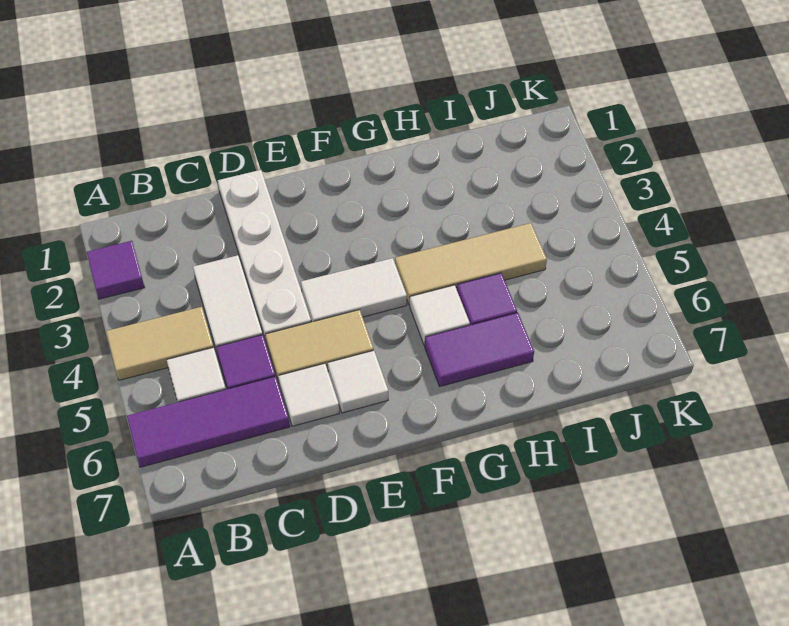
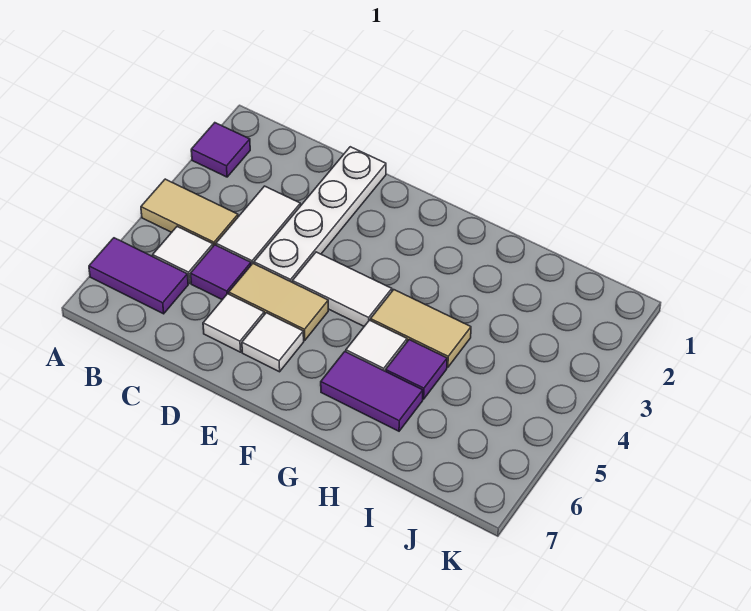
purple 1x3 tile [127,376,290,467] -> purple 1x2 tile [89,238,188,314]
tan 1x3 tile [395,223,547,305] -> tan 1x2 tile [371,290,471,367]

